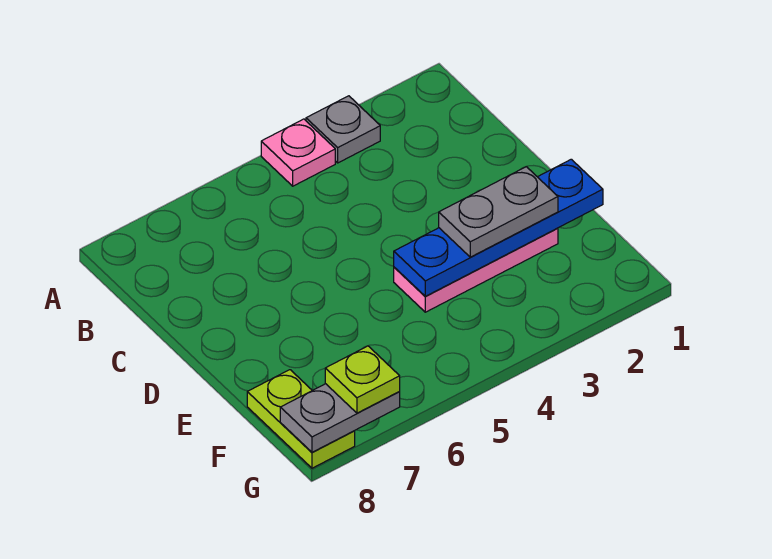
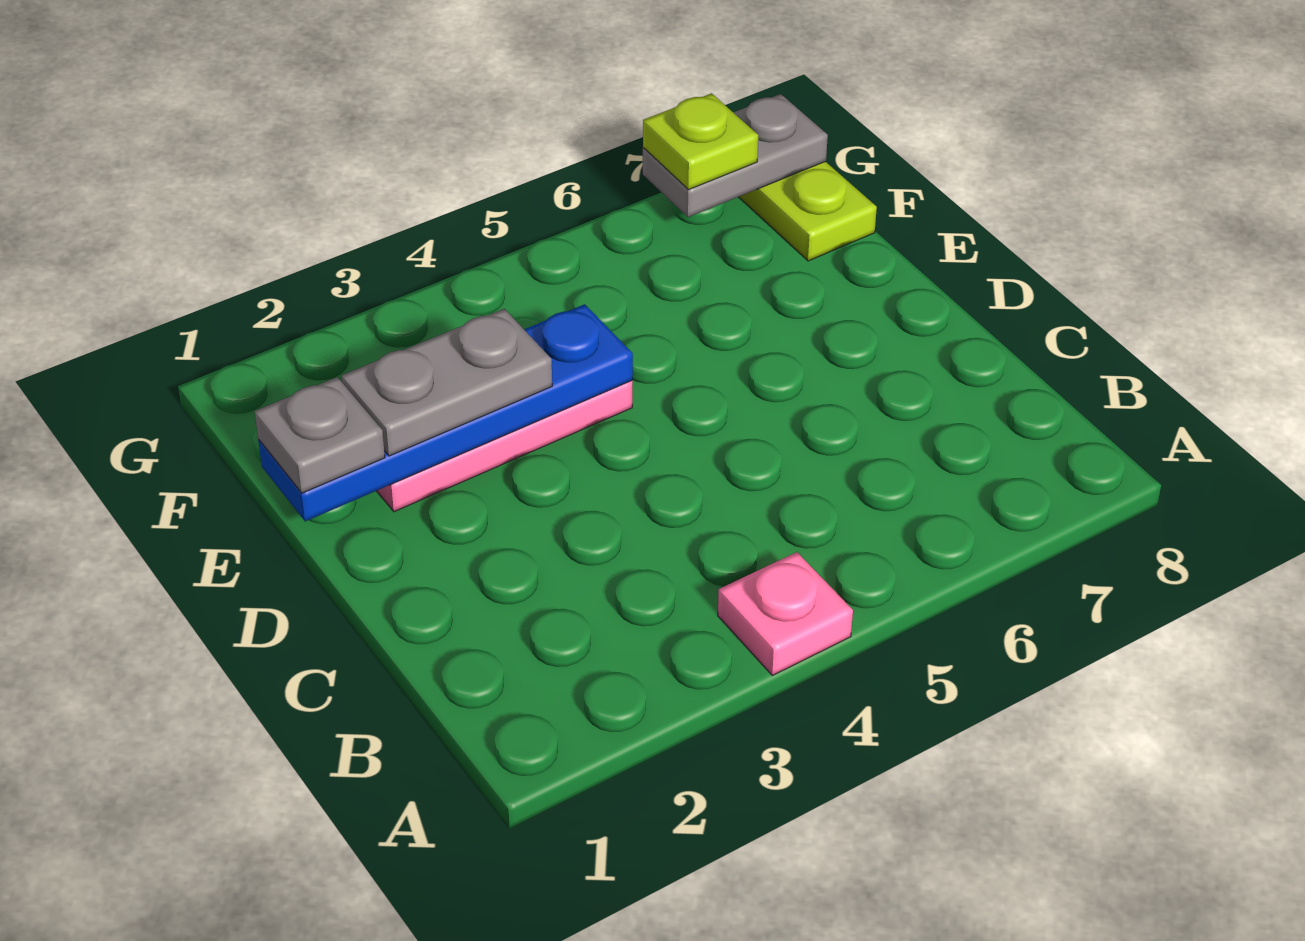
grey 1x1 plate [306,96,380,163] -> grey 1x1 plate moved to [255,377,385,493]

